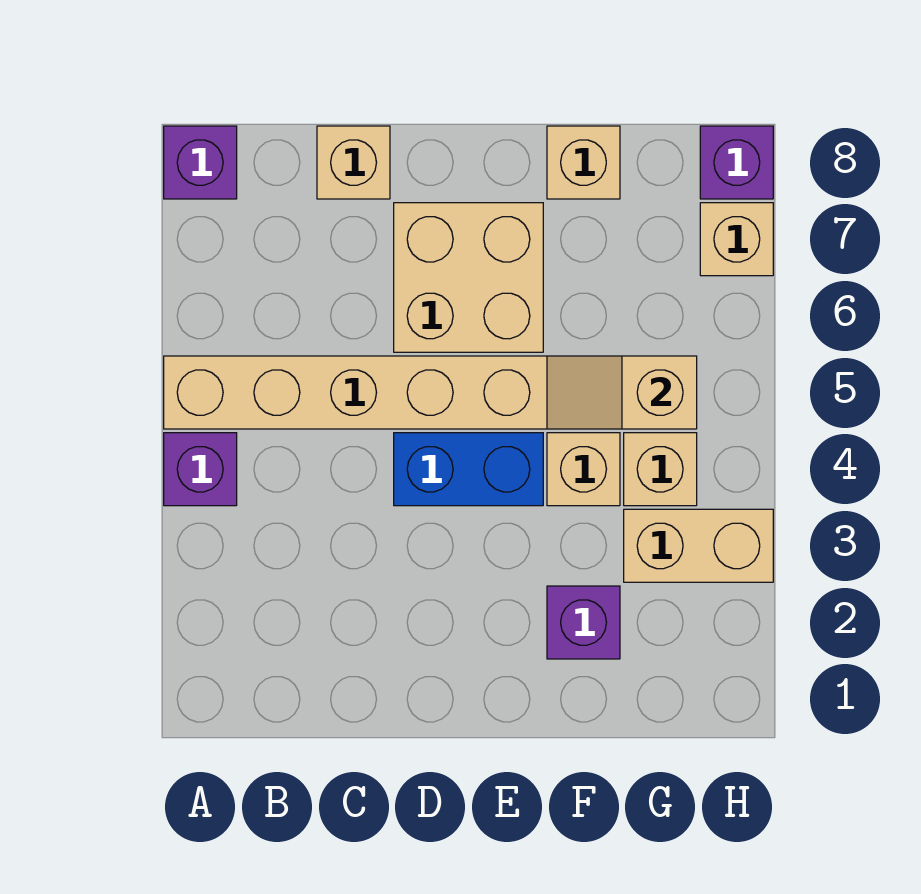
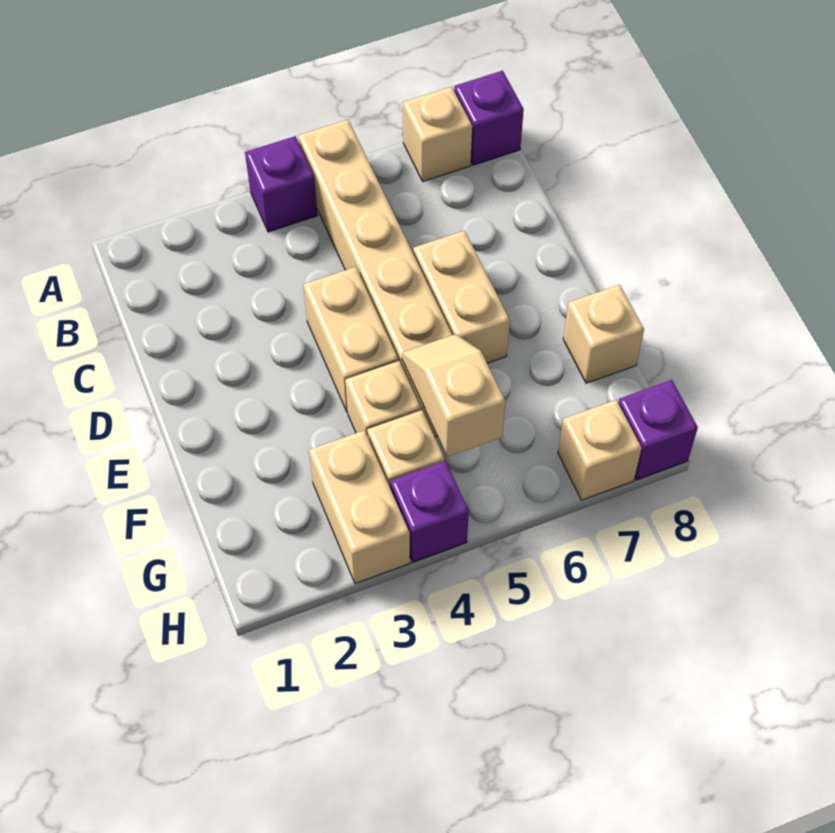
tan 1x1 brick [317,126,390,199] -> tan 1x1 brick moved to [403,87,472,181]
blue 1x2 brick [394,433,543,506] -> tan 1x2 brick [303,267,398,412]
tan 2x2 brick [394,203,543,352] -> tan 1x2 brick [413,231,510,363]
purple 1x1 brick [547,586,620,659] -> purple 1x1 brick moved to [390,461,469,562]

